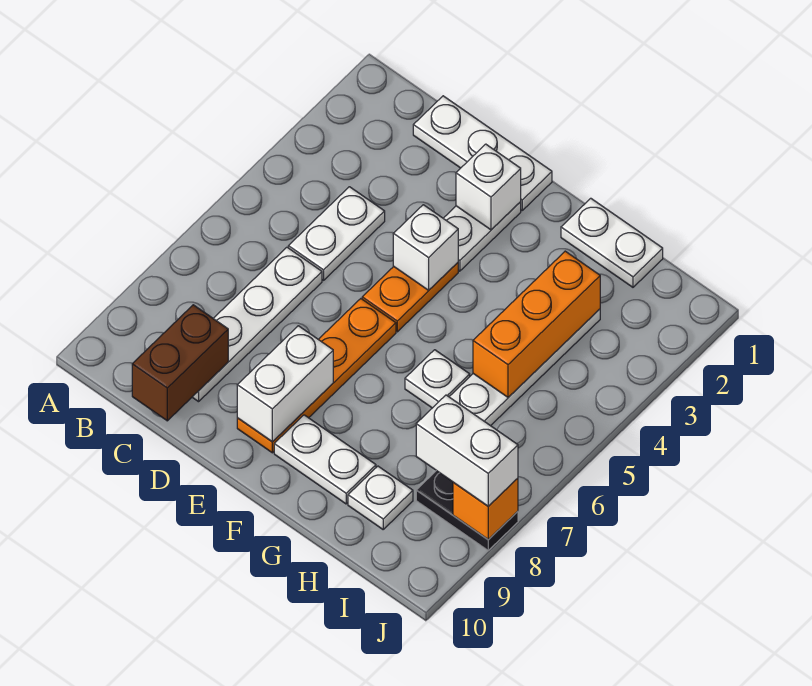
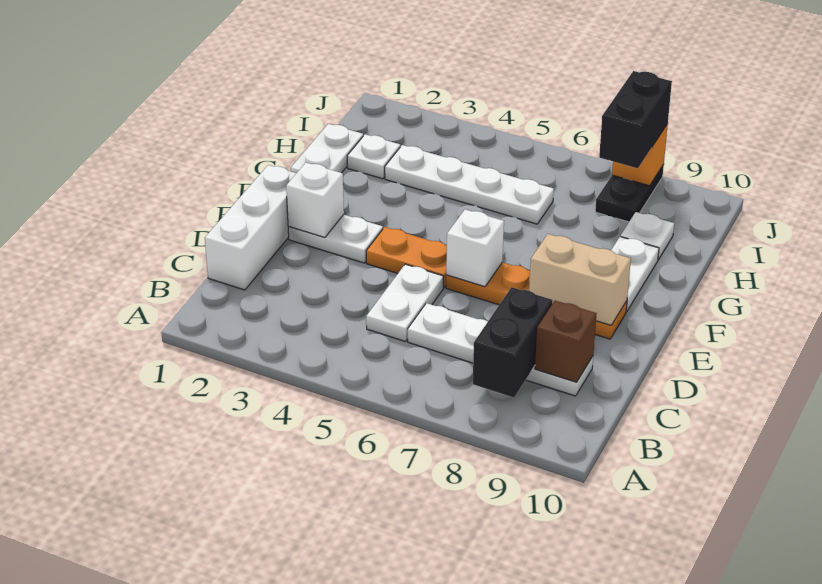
none -> black 1x2 brick [473,287,553,398]
white 1x3 plate [413,96,552,210] -> white 1x3 brick [205,165,296,290]
white 1x2 plate [288,187,385,280] -> white 1x2 plate turned to [366,264,443,342]
brown 1x2 brick [132,305,228,421] -> brown 1x1 brick [535,301,597,382]
white 1x1 brick [393,205,458,290] -> white 1x1 brick moved to [446,209,504,287]
white 1x2 brick [237,326,333,442] -> tan 1x2 brick [529,234,631,325]
white 1x1 plate [405,350,470,408] -> white 1x1 plate moved to [347,134,400,179]
orange 1x3 brick [473,251,600,397] -> none
white 1x2 brick [416,395,518,506] -> black 1x2 brick [599,71,672,168]

